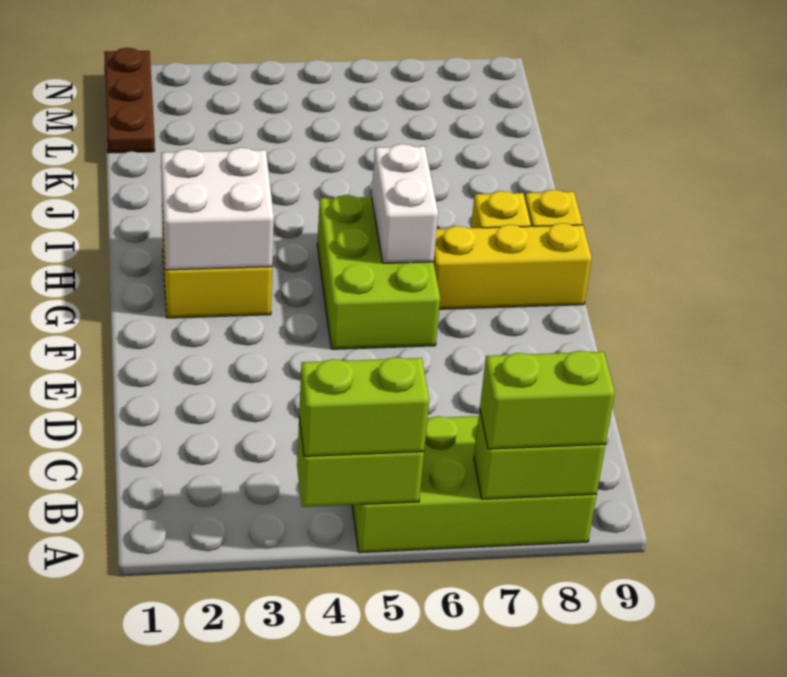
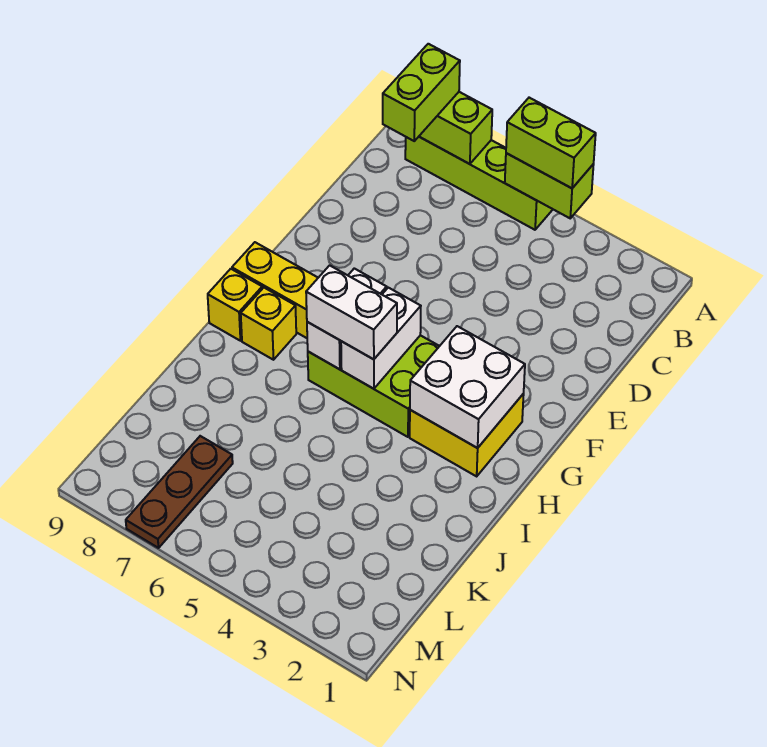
lime 2x4 brick [352,416,597,553] -> lime 1x4 brick [405,137,553,230]
lime 1x2 brick [480,351,615,449] -> lime 1x2 brick turned to [383,44,460,141]
lime 2x3 brick [317,195,440,349] -> lime 2x3 brick turned to [308,335,439,437]
none -> white 1x2 brick [341,288,421,389]
none -> white 1x2 brick [306,265,397,359]
brown 1x3 plate [104,48,155,153] -> brown 1x3 plate moved to [126,436,233,548]

